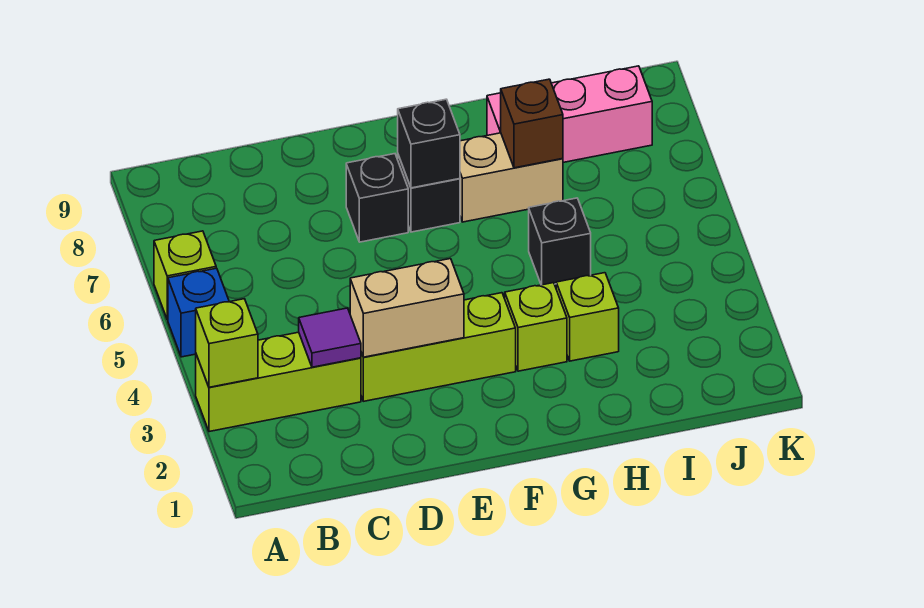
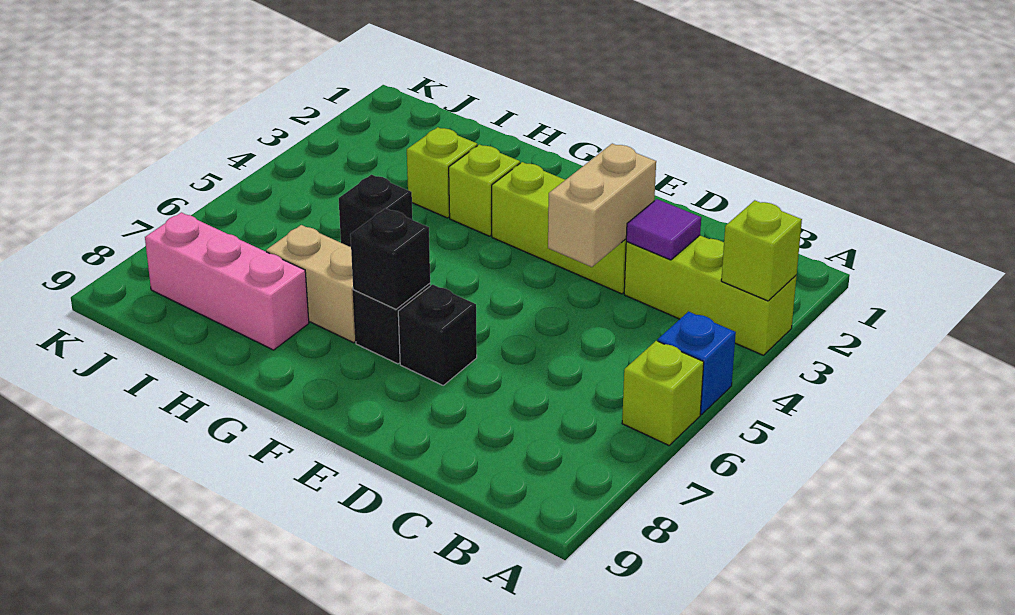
tan 1x2 brick [350,259,464,357] -> tan 1x2 brick turned to [548,144,656,267]
brown 1x1 brick [501,79,563,168] -> none

